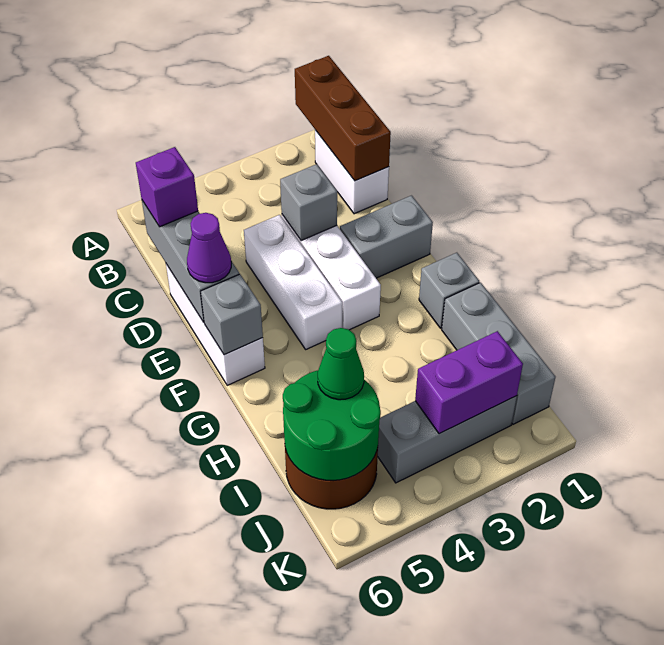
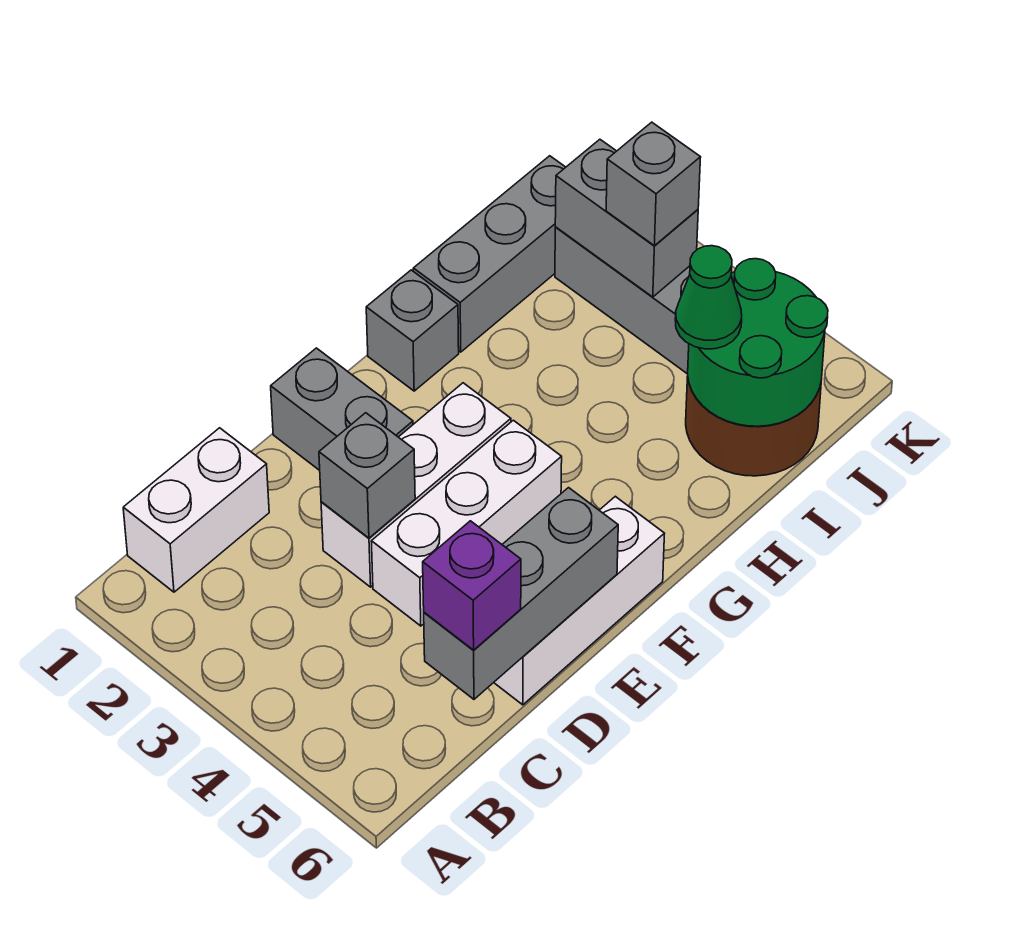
brown 1x3 brick [295,56,391,181] -> none
purple 1x1 cone [187,213,231,283] -> none
grey 1x1 brick [201,274,263,355] -> grey 1x1 brick moved to [606,122,701,246]
purple 1x2 brick [415,331,523,434] -> grey 1x2 brick [555,139,698,297]

